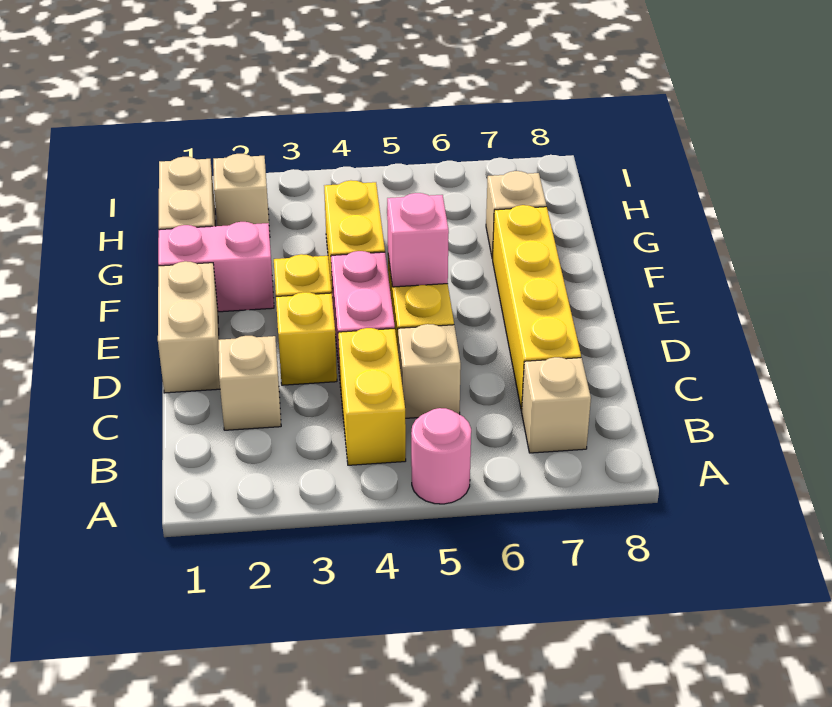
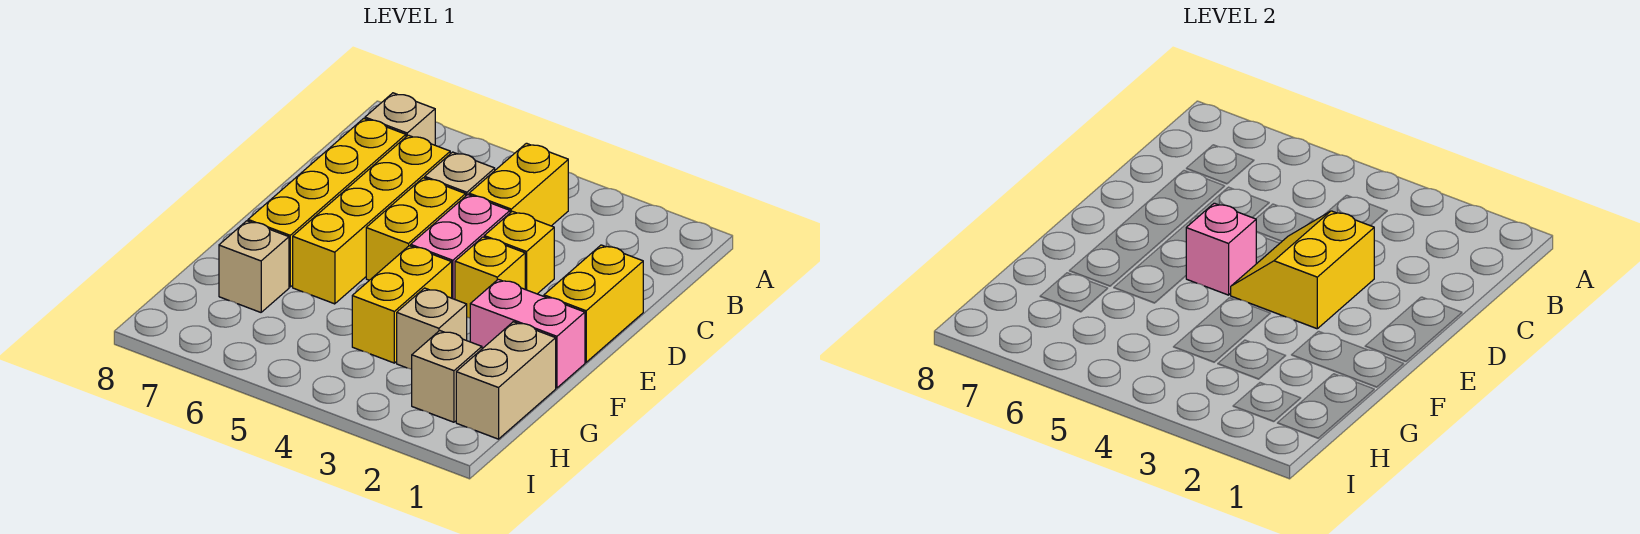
pink 1x1 round brick [411,408,471,504] -> none
tan 1x1 brick [218,336,281,430] -> tan 1x1 brick moved to [397,288,467,369]
none -> yellow 1x4 brick [293,135,450,304]
tan 1x2 brick [158,261,220,393] -> yellow 1x2 brick [544,245,643,362]
none -> yellow 2x2 slope [1231,211,1374,329]

